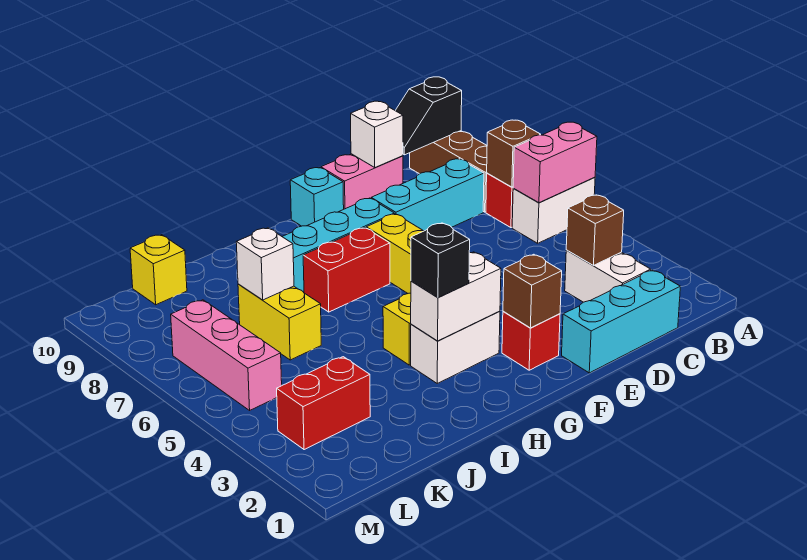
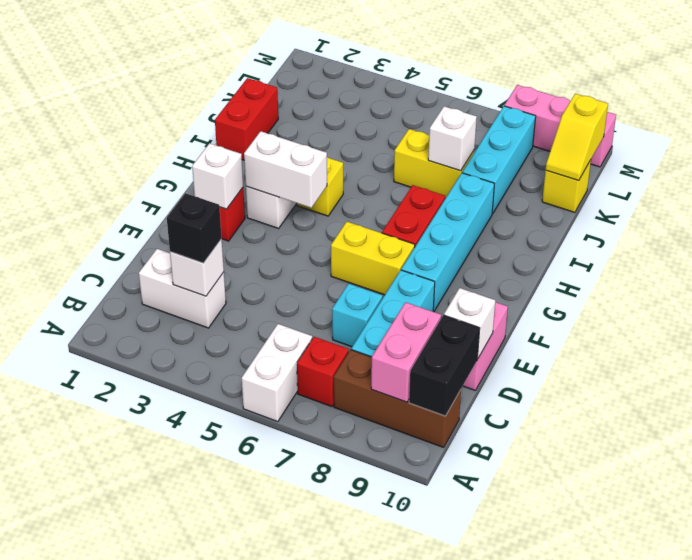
pink 1x2 brick [513,122,597,203] -> pink 1x2 brick moved to [371,302,441,402]
brown 1x1 brick [487,120,541,187] -> none
black 1x2 slope [395,77,462,155] -> black 1x2 brick [409,315,480,416]
cyan 1x3 brick [562,270,680,373] -> cyan 1x3 brick moved to [462,106,536,213]
brown 1x1 brick [566,195,624,265] -> white 1x1 brick [170,239,224,296]
brown 1x1 brick [503,254,562,328] -> white 1x1 brick [192,143,243,209]
cyan 1x1 brick [290,168,344,226] -> cyan 1x1 brick moved to [332,284,383,347]
white 1x2 brick [411,252,501,341] -> white 1x2 brick turned to [244,131,327,208]
black 1x1 brick [411,223,470,297] -> black 1x1 brick moved to [167,193,222,263]
red 1x2 brick [277,357,370,450] -> red 1x2 brick moved to [215,78,278,160]
none -> yellow 1x2 slope [546,94,608,180]
pink 1x3 brick [171,300,282,410] -> pink 1x3 brick moved to [504,85,616,167]

